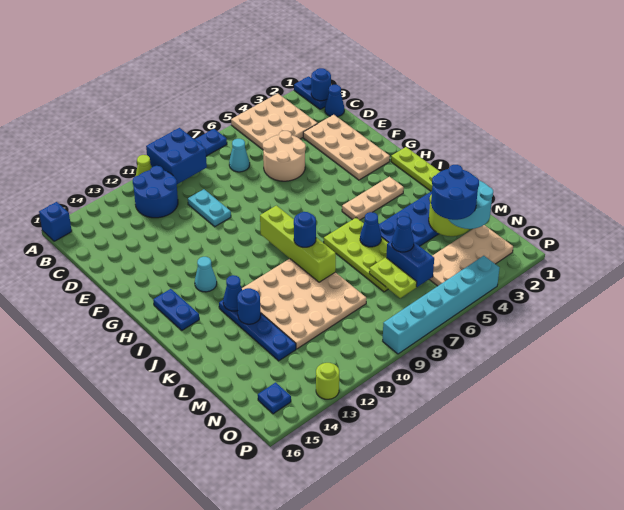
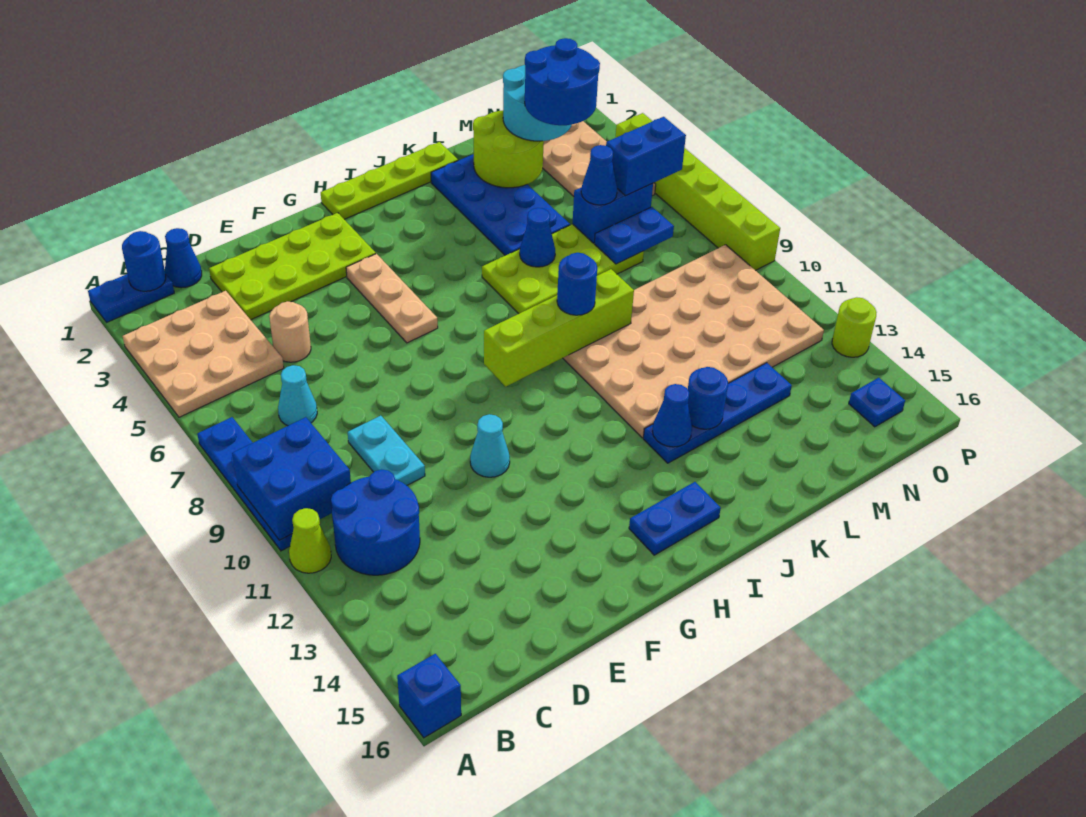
tan 2x4 plate [303,115,390,180] -> lime 2x4 plate [209,213,376,320]
tan 2x2 round brick [263,131,306,181] -> tan 1x1 round brick [269,301,311,362]
cyan 1x2 plate [188,189,231,227] -> cyan 1x2 plate turned to [348,416,425,485]
cyan 1x1 cone [195,257,217,292] -> cyan 1x1 cone moved to [470,414,510,477]
tan 1x3 plate [342,177,404,220] -> tan 1x3 plate moved to [346,254,438,343]
tan 4x4 plate [242,259,366,349] -> tan 4x6 plate [563,245,824,438]
lime 1x2 plate [369,257,417,298] -> blue 1x2 plate [595,207,674,264]
none -> blue 1x2 brick [606,117,686,196]
cyan 1x6 brick [383,256,499,354] -> lime 1x6 brick [616,113,780,271]

